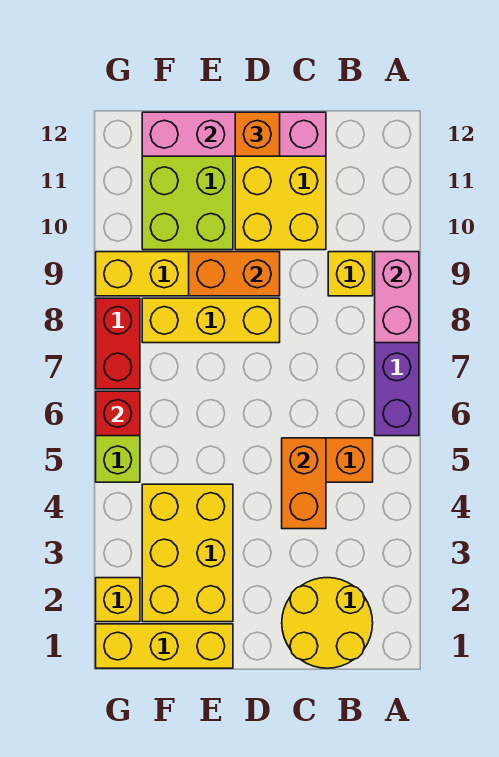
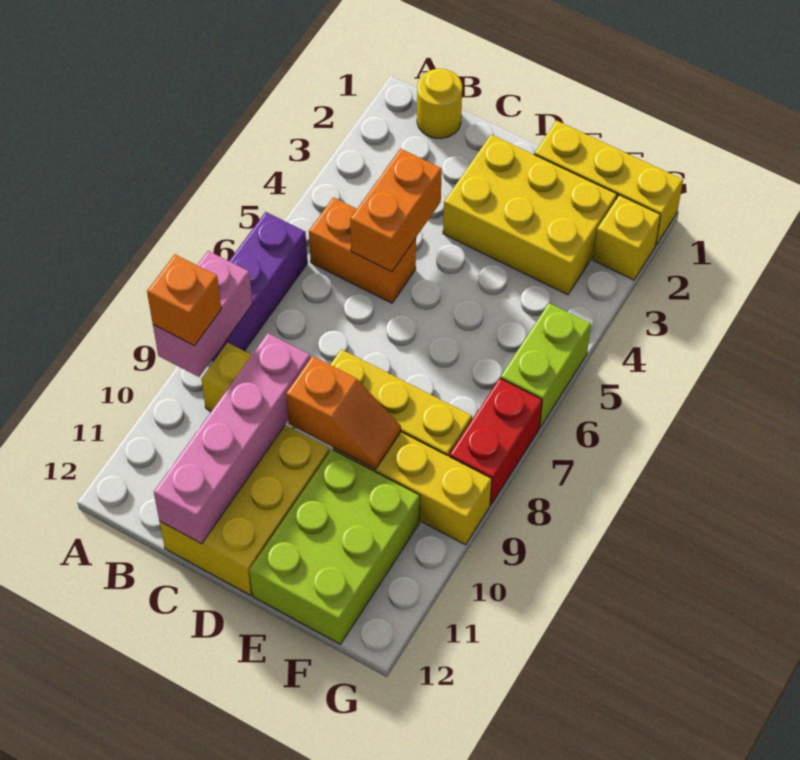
yellow 2x2 round brick [282,578,373,668] -> yellow 1x1 round brick [417,69,462,139]
pink 1x4 brick [142,112,326,156] -> pink 1x4 brick turned to [154,333,311,544]
orange 1x2 brick [189,252,280,296] -> orange 1x2 slope [286,356,401,469]
orange 1x1 brick [235,112,280,156] -> orange 1x1 brick moved to [147,254,221,346]
yellow 2x3 brick [142,484,233,622] -> yellow 2x3 brick turned to [443,135,617,295]
red 1x1 brick [96,391,140,436] -> none

